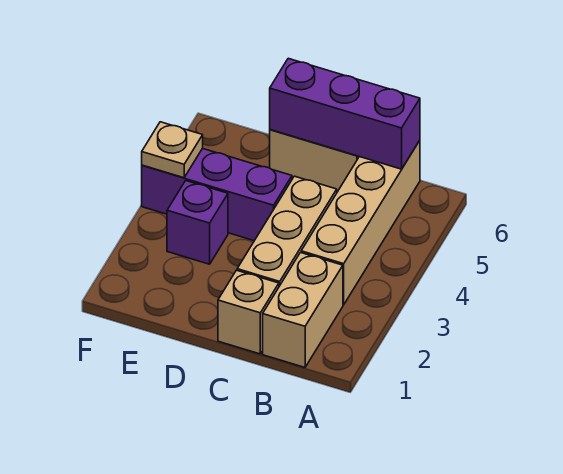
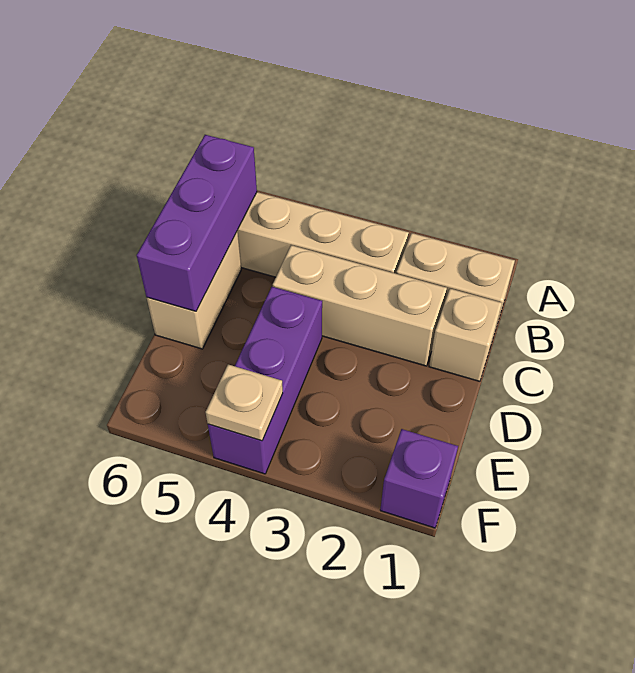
purple 1x1 brick [167,181,228,264] -> purple 1x1 brick moved to [380,429,458,528]

